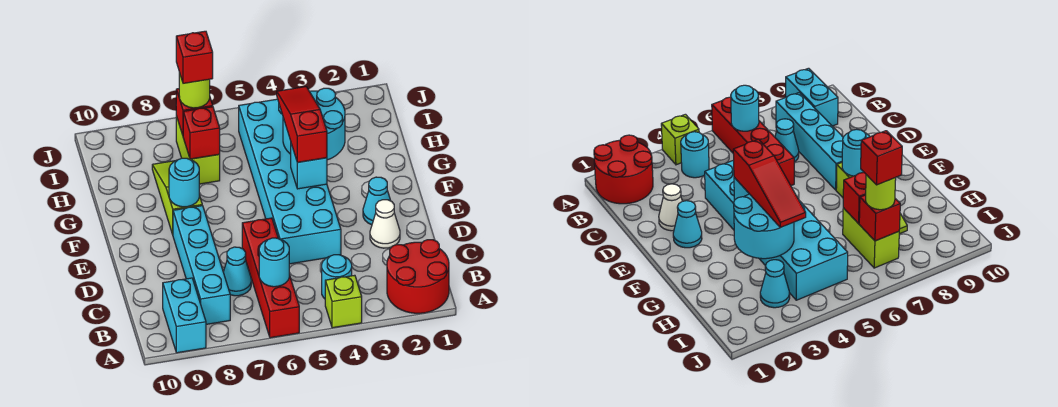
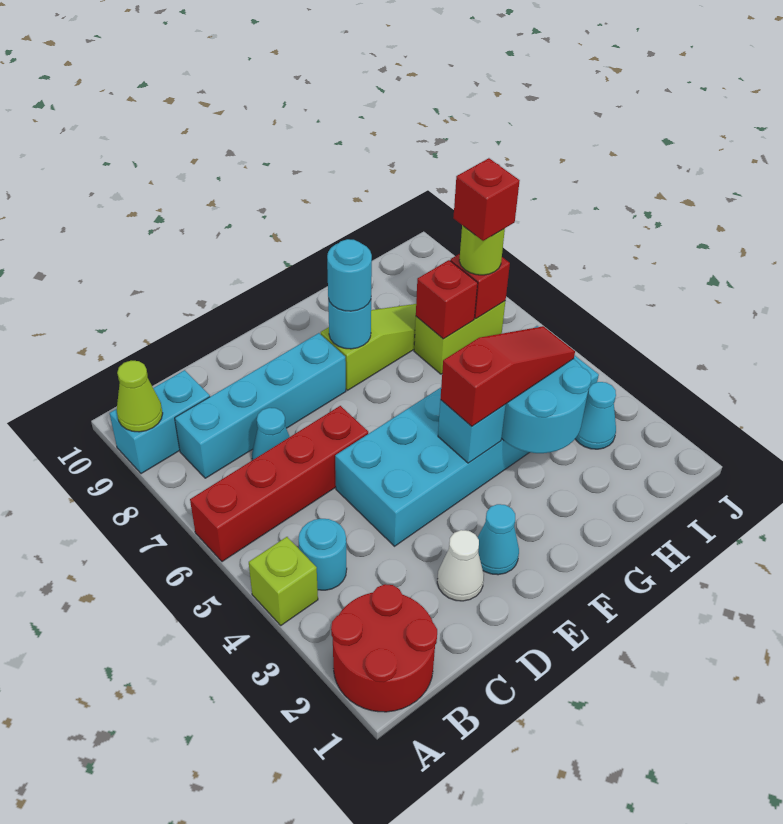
none -> lime 1x1 cone [117,361,163,432]
cyan 1x1 round brick [259,238,289,287] -> cyan 1x1 round brick moved to [327,239,372,311]

